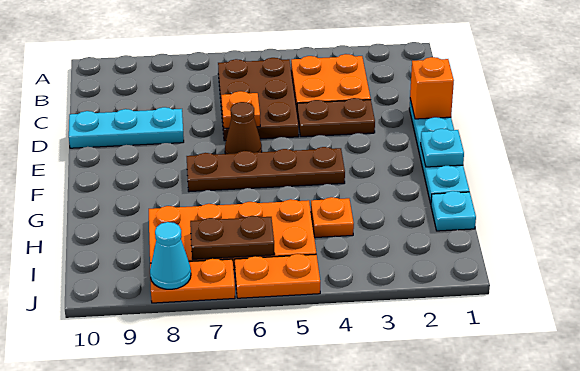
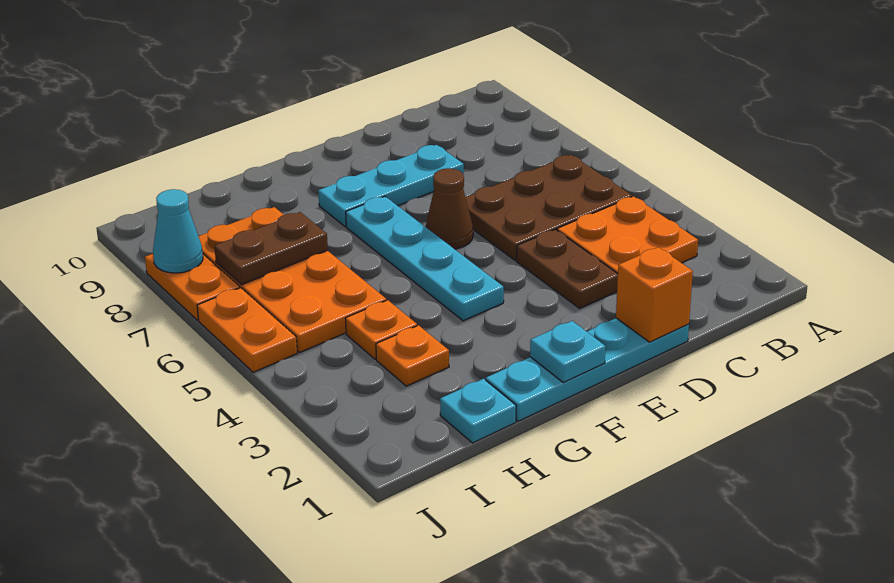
orange 1x1 plate [221,91,260,128] -> orange 1x1 plate moved to [376,325,449,386]
cyan 1x3 plate [69,107,184,148] -> cyan 1x3 plate turned to [318,145,464,227]
brown 1x4 plate [187,147,345,192] -> cyan 1x4 plate [346,196,504,321]
brown 1x2 plate [190,216,275,259] -> brown 1x2 plate turned to [214,212,328,285]

